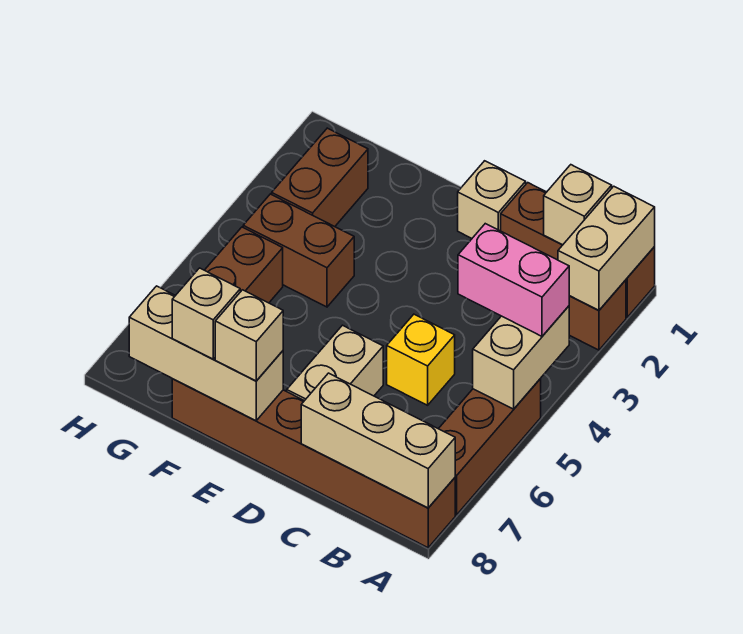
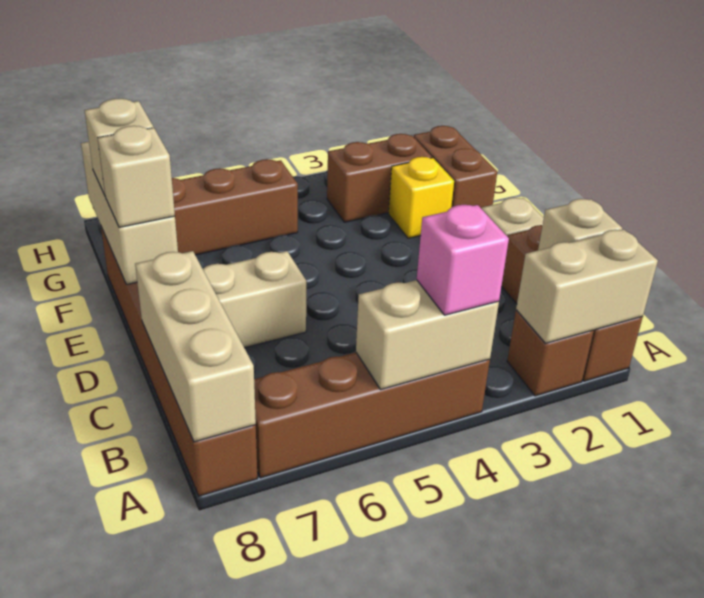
pink 1x2 brick [458,224,569,336] -> pink 1x1 brick [417,205,509,315]
brown 1x3 brick [439,379,541,515] -> brown 1x4 brick [254,352,490,478]
yellow 1x1 brick [387,314,455,405] -> yellow 1x1 brick moved to [388,157,454,238]
brown 1x2 brick [243,194,354,307] -> brown 1x2 brick moved to [414,126,497,209]

